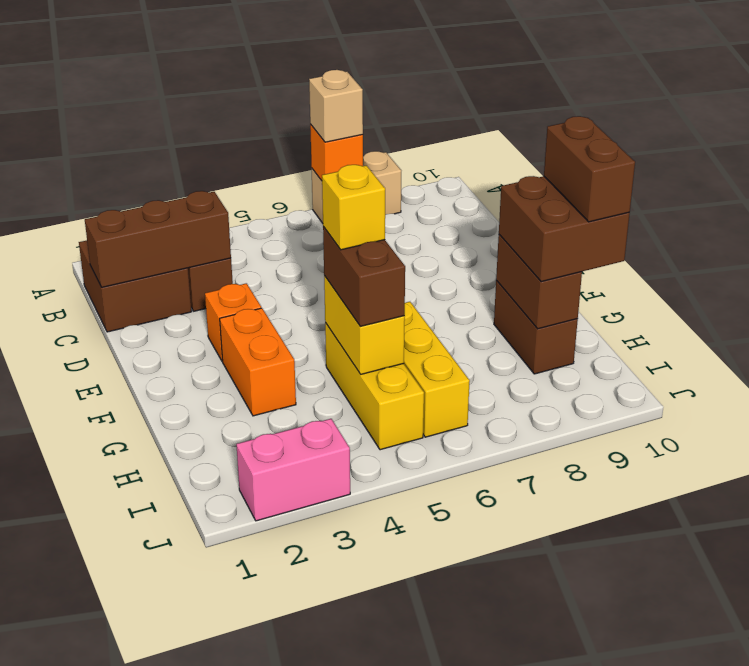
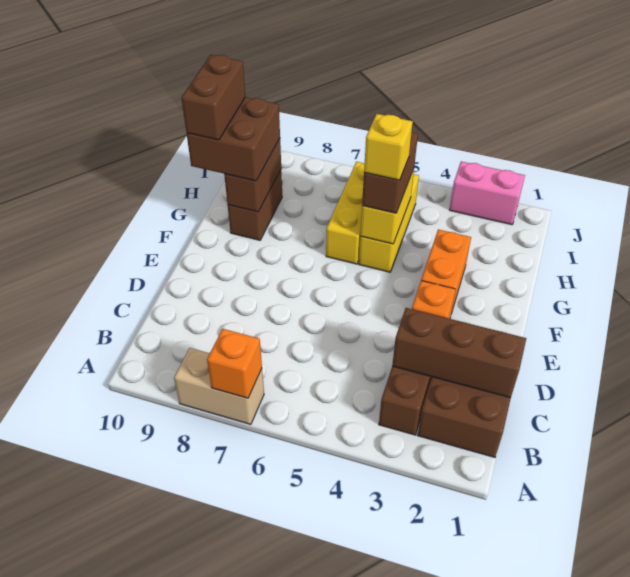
tan 1x1 brick [309,70,363,142] -> none

